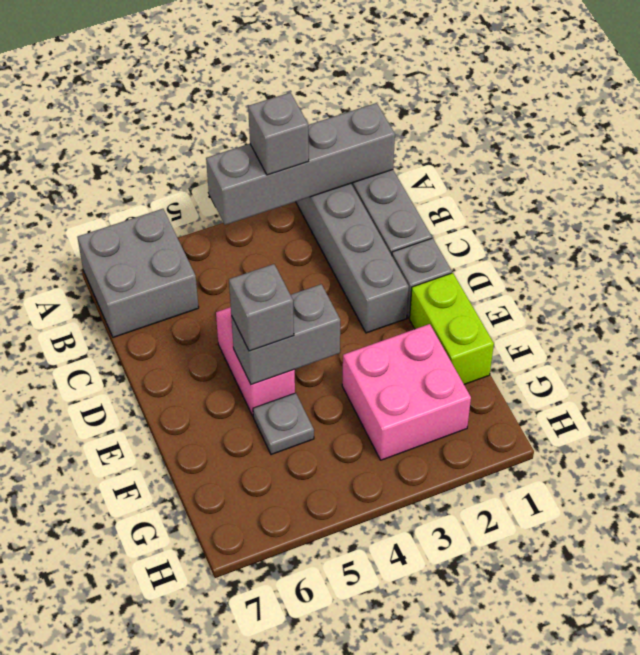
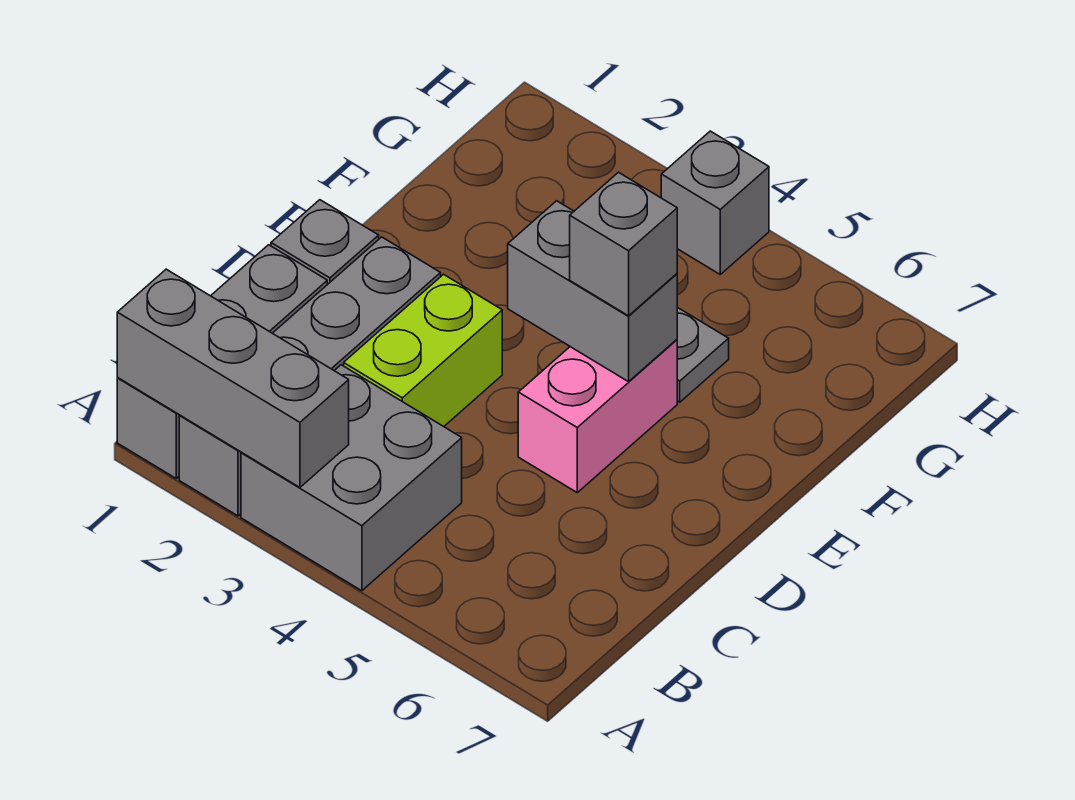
grey 1x4 brick [206,103,395,225] -> grey 1x3 brick [117,269,349,487]
grey 1x1 brick [248,92,309,175] -> grey 1x1 brick moved to [661,131,769,274]
grey 2x2 brick [78,209,199,337] -> grey 2x2 brick moved to [241,365,462,591]
lime 1x2 brick [410,273,494,384] -> lime 1x2 brick moved to [344,274,502,427]
pink 2x2 brick [342,324,471,460] -> none

